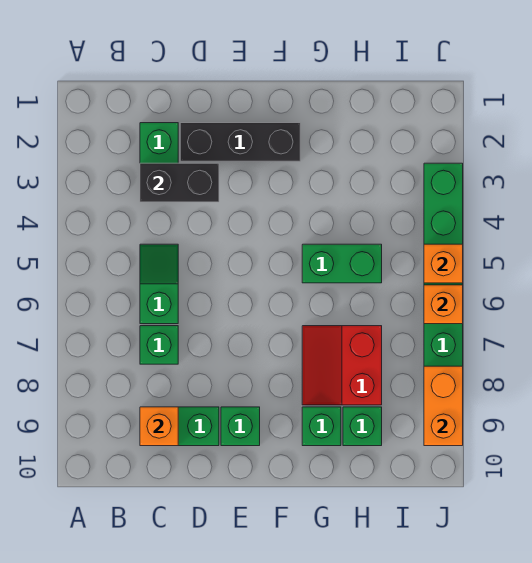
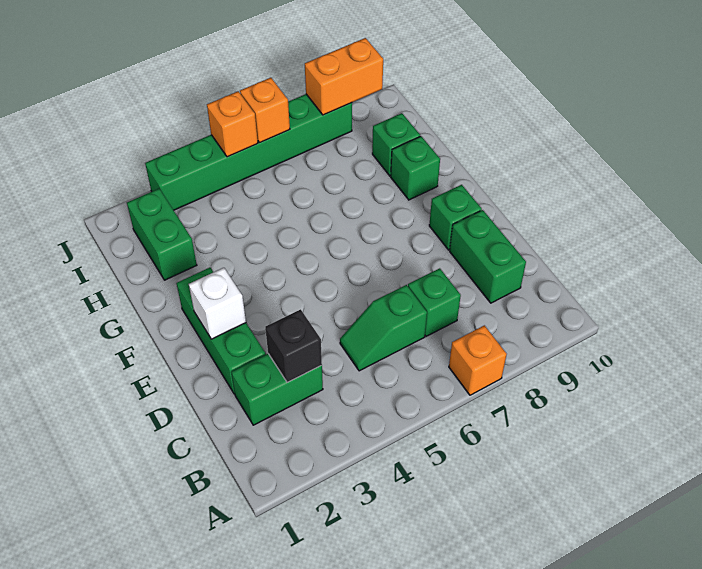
black 1x2 brick [140,163,219,202] -> black 1x1 brick [265,309,322,383]
orange 1x1 brick [140,407,178,446] -> orange 1x1 brick moved to [449,325,507,395]
black 1x3 brick [180,123,300,161] -> green 1x3 brick [177,268,266,394]
none -> white 1x1 brick [189,268,246,339]
green 1x2 brick [302,244,382,283] -> green 1x2 brick moved to [127,189,197,280]
red 2x2 slope [302,326,382,405] -> none

